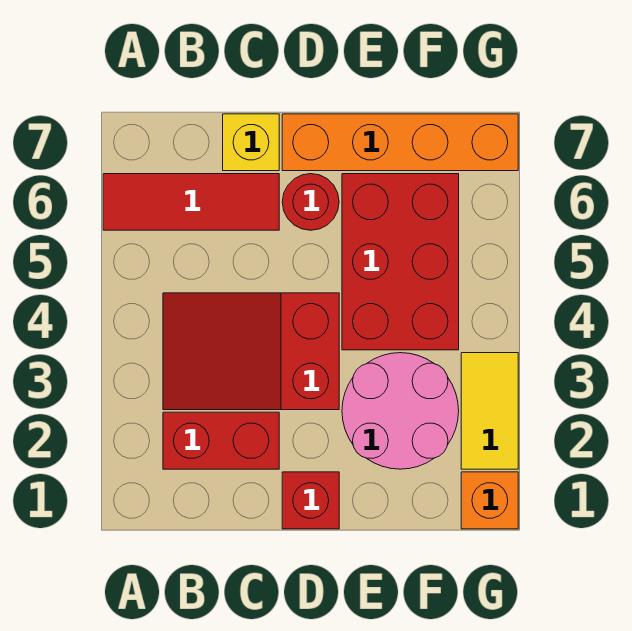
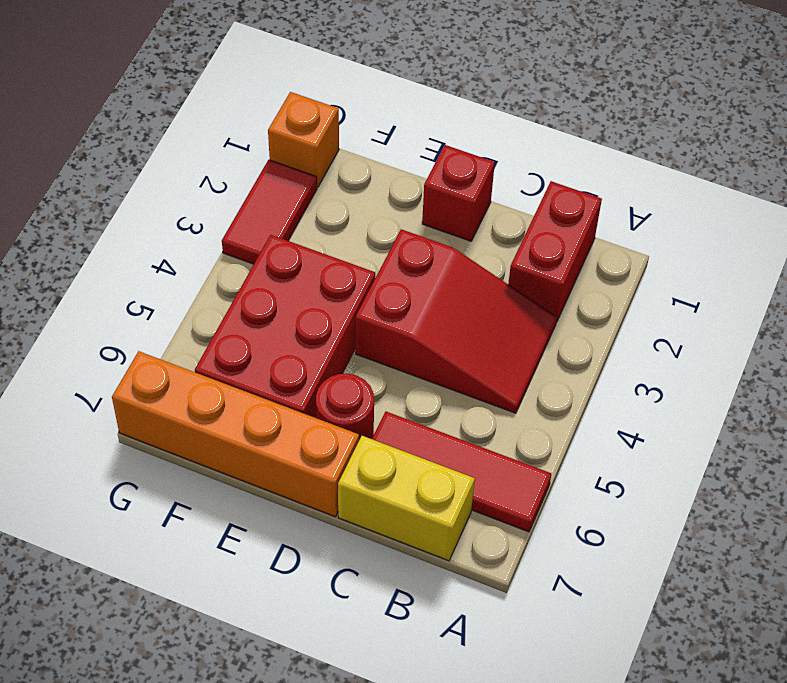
red 1x2 brick [163,412,279,469] -> red 1x2 brick turned to [508,181,602,322]
yellow 1x1 brick [223,114,279,171] -> yellow 1x2 brick [338,436,475,561]
pink 2x2 round brick [342,353,459,469] -> none
yellow 1x2 tile [461,353,518,469] -> red 1x2 tile [222,160,317,264]

